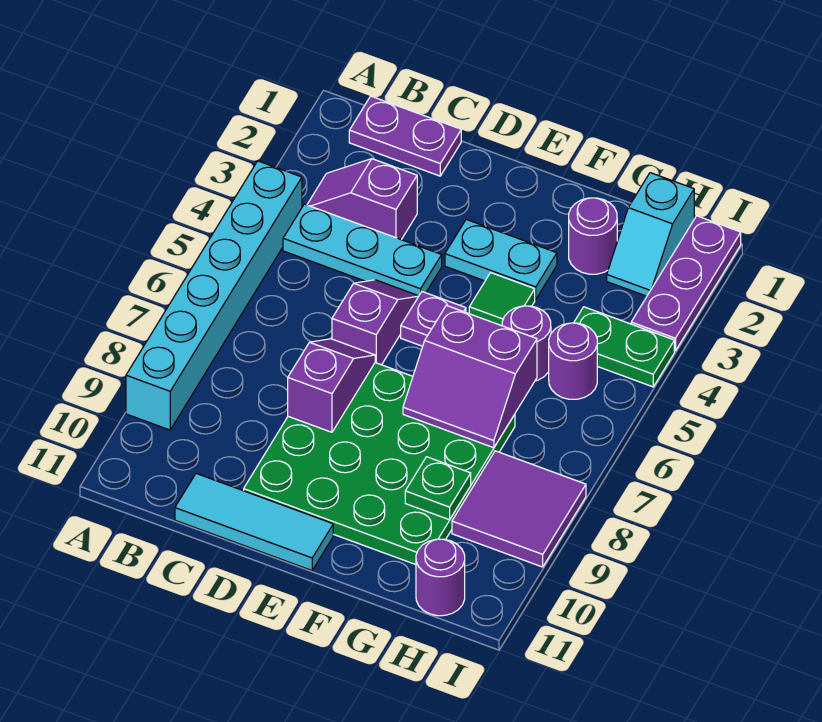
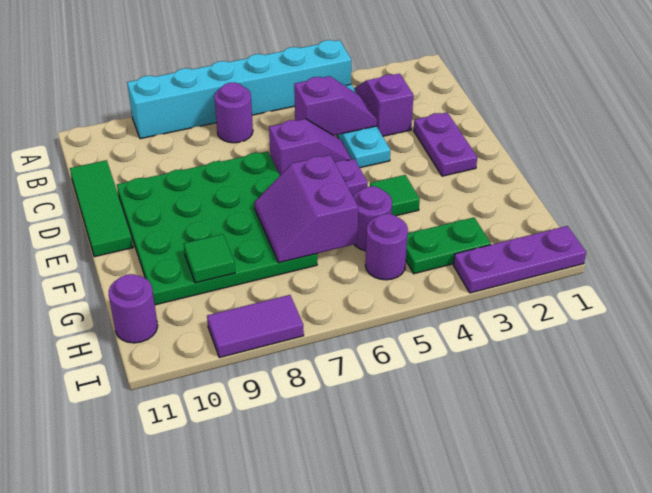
purple 1x2 plate [349,96,461,176] -> purple 1x2 plate moved to [414,112,477,176]
cyan 1x3 tile [175,474,333,570] -> green 1x3 tile [70,160,133,257]
purple 1x2 slope [288,339,375,432] -> purple 1x2 slope moved to [294,76,377,135]
cyan 1x2 plate [445,220,557,299] -> none
purple 1x1 round brick [569,198,617,274] -> purple 1x1 round brick moved to [214,82,253,143]
green 1x1 plate [405,457,471,520] -> green 1x1 tile [184,234,235,283]
cyan 1x2 slope [607,173,694,296] -> none
green 1x2 plate [574,307,674,387] -> green 1x2 plate turned to [406,218,491,274]
purple 2x2 tile [452,451,586,567] -> purple 1x2 tile [207,295,304,358]

